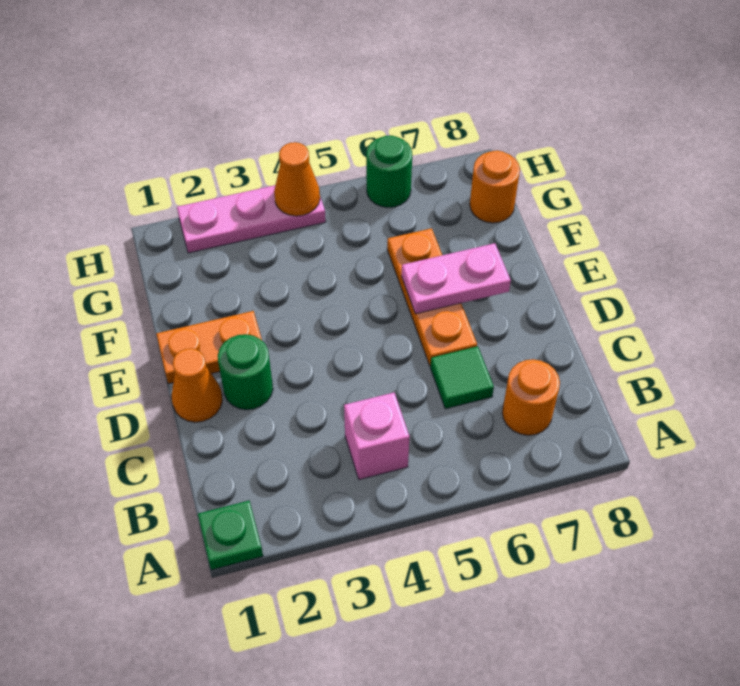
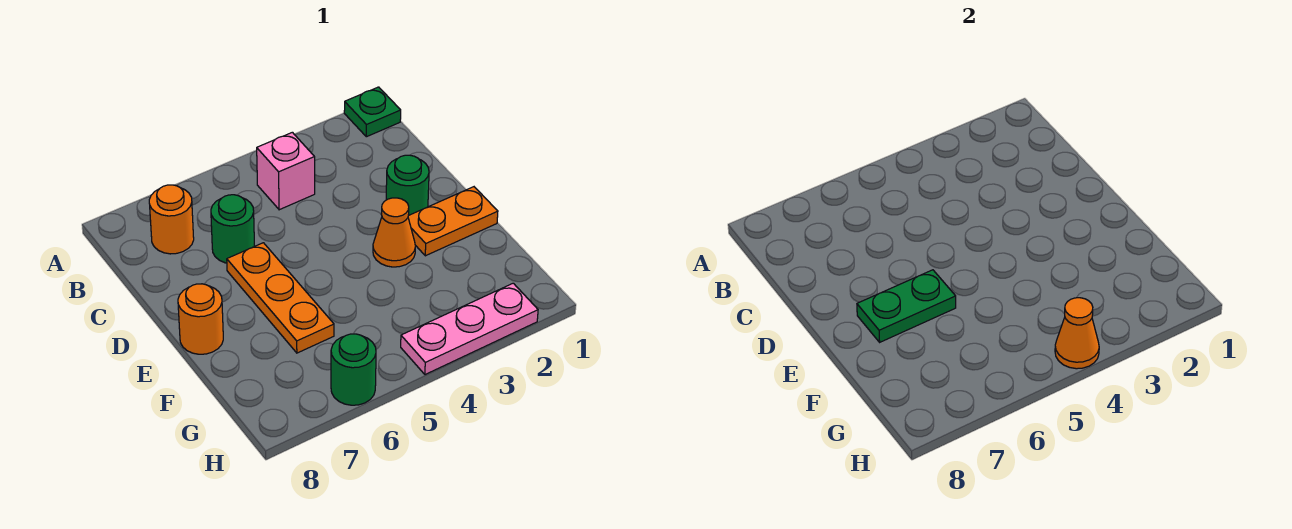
green 1x1 tile [430,346,494,409] -> green 1x1 round brick [211,195,255,263]
orange 1x1 cone [172,348,222,422] -> orange 1x1 cone moved to [373,198,415,267]
pink 1x2 plate [402,243,511,314] -> green 1x2 plate [857,270,956,342]
orange 1x1 round brick [470,151,520,223] -> orange 1x1 round brick moved to [178,284,223,354]

